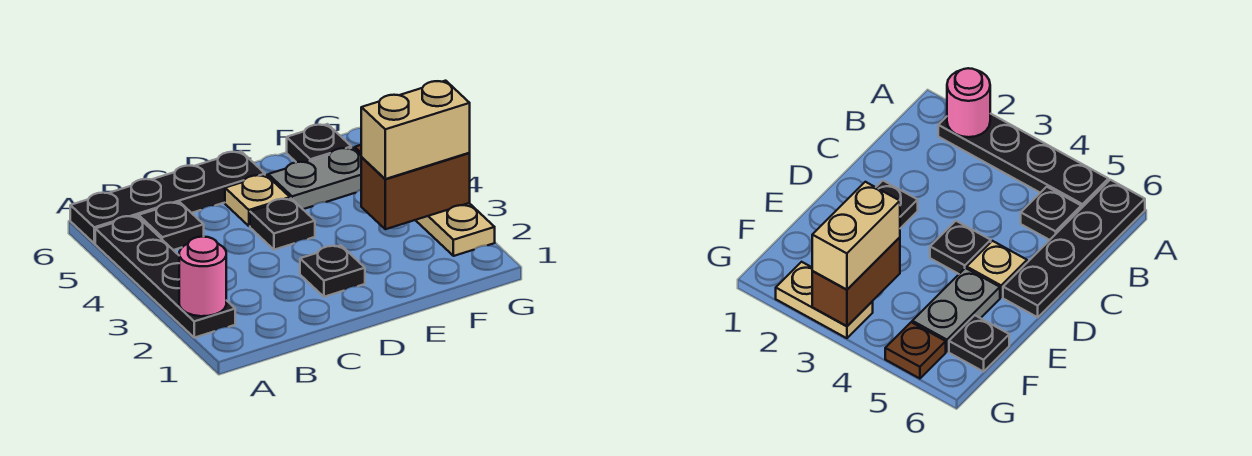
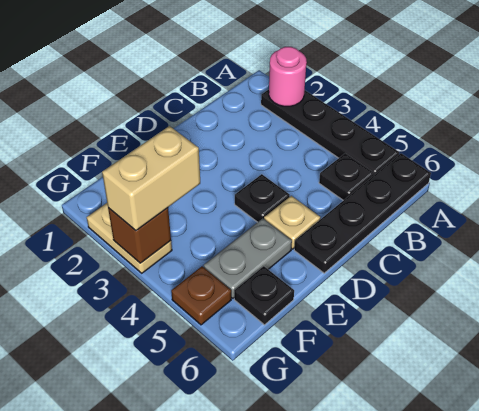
black 1x1 plate [300,246,365,297] -> none
brown 1x2 brick [361,153,470,229] -> brown 1x1 brick [108,208,171,263]

